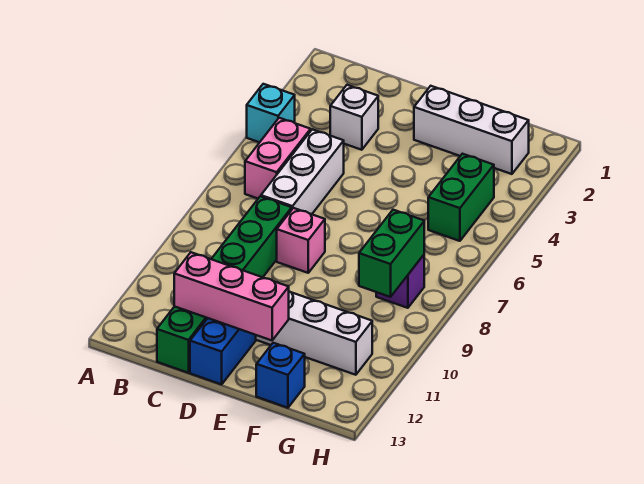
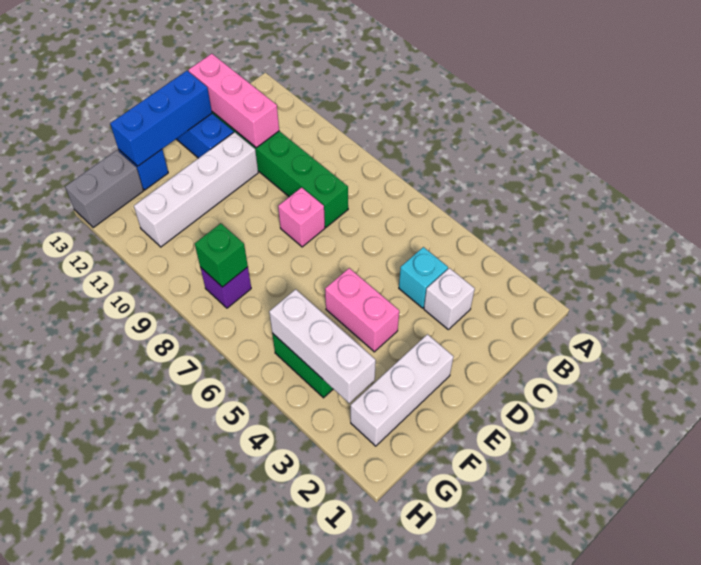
cyan 1x1 brick [247,84,295,142] -> cyan 1x1 brick moved to [399,247,448,308]
pink 1x2 brick [245,118,311,198] -> pink 1x2 brick moved to [325,268,399,352]
white 1x3 brick [261,129,344,214] -> white 1x3 brick moved to [269,289,376,403]
pink 1x3 brick [174,252,289,340] -> pink 1x3 brick turned to [188,54,279,148]
none -> blue 1x3 brick [110,71,212,166]
green 1x2 brick [359,210,424,297] -> green 1x1 brick [195,223,248,287]
none -> grey 1x2 brick [65,150,143,228]

